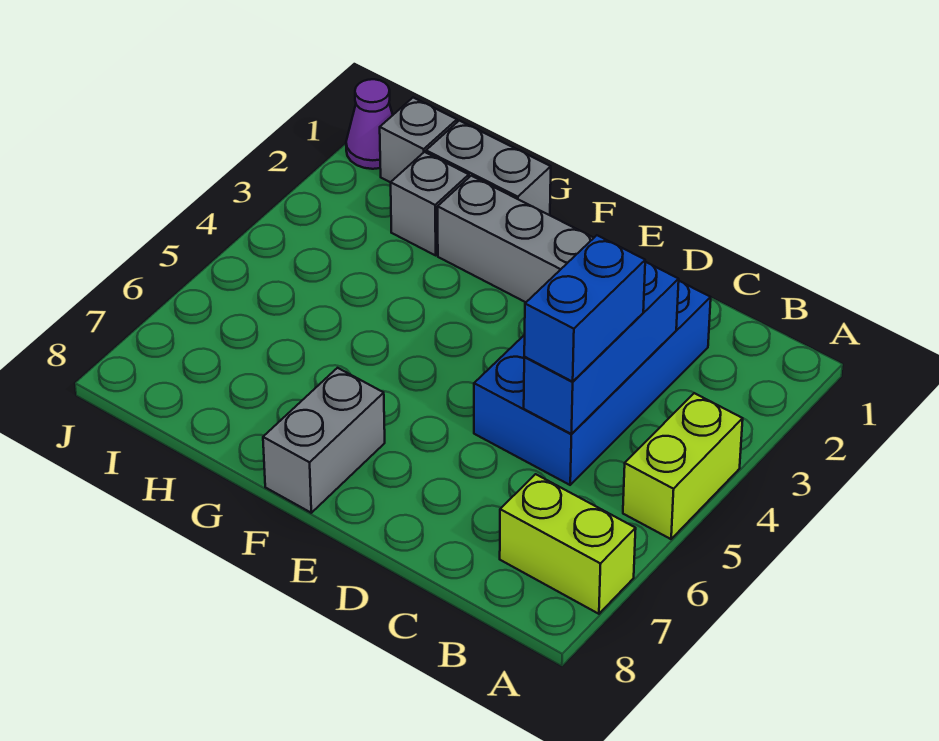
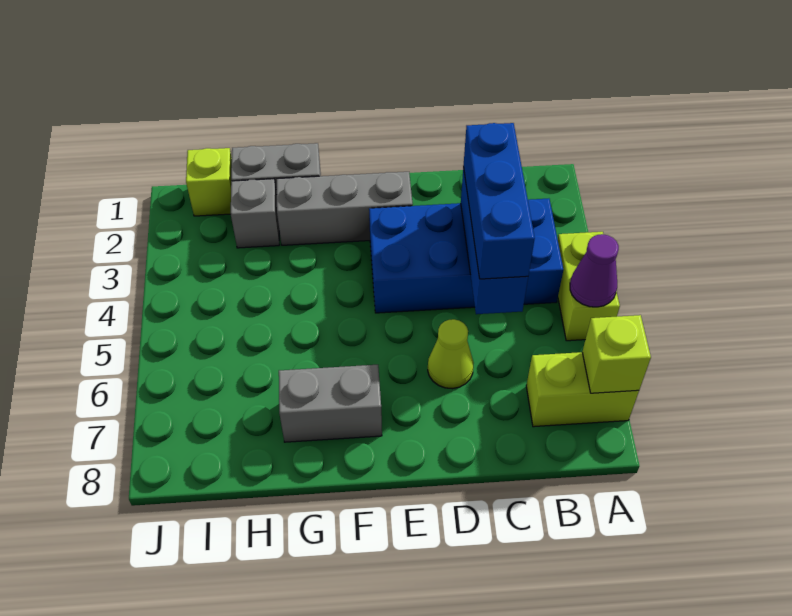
none -> lime 1x1 brick [582,315,651,393]
blue 2x4 brick [474,281,711,485] -> blue 2x4 brick turned to [369,199,563,313]
blue 1x2 brick [524,235,645,382] -> blue 1x3 brick [463,123,535,279]
none -> lime 1x1 cone [428,319,474,389]
grey 1x2 brick [263,368,385,513] -> grey 1x2 brick turned to [279,365,382,442]
grey 1x1 brick [380,98,457,183] -> lime 1x1 brick [186,148,232,216]
purple 1x1 cone [346,79,393,169] -> purple 1x1 cone moved to [570,234,619,307]

